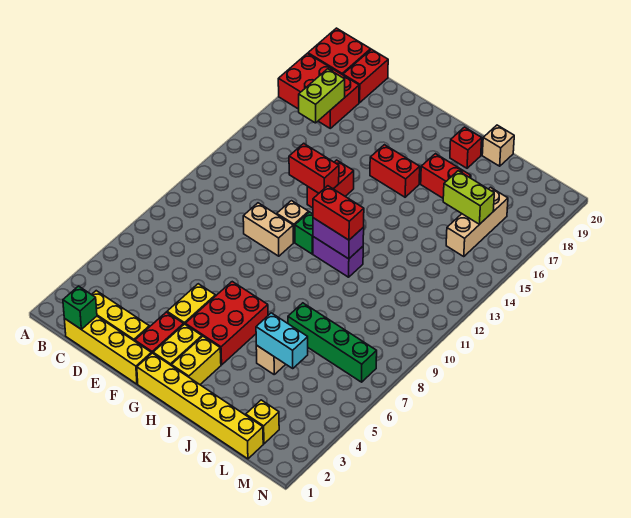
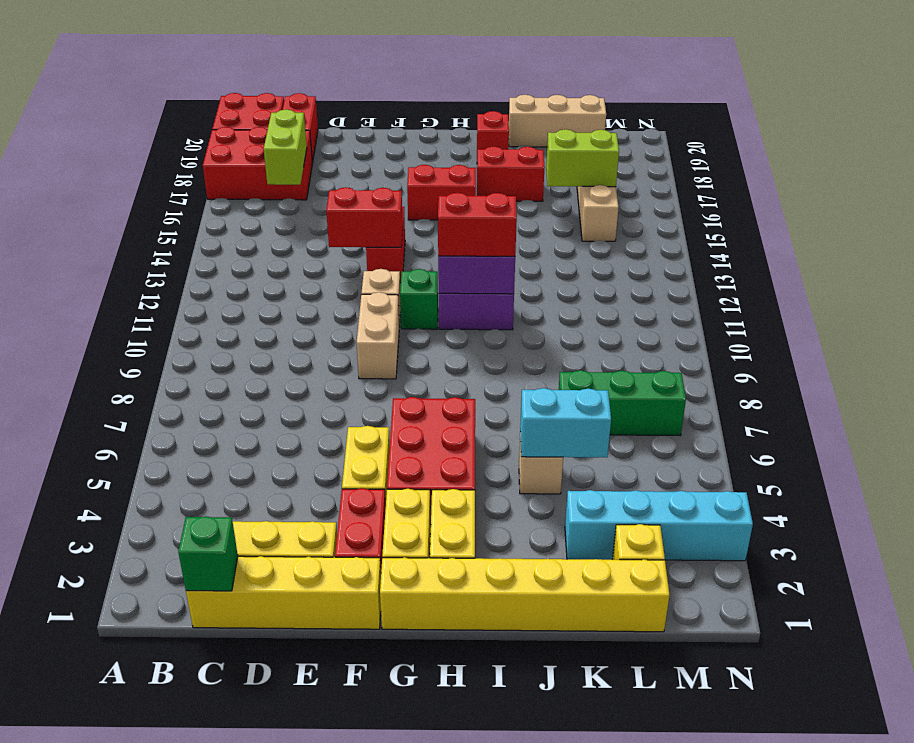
tan 1x2 brick [243,203,293,256] -> tan 1x2 brick turned to [357,292,399,379]
green 1x4 brick [288,303,377,382] -> green 1x3 brick [559,370,686,436]
tan 1x1 brick [482,125,514,166] -> tan 1x3 brick [509,95,606,147]
none -> cyan 1x4 brick [565,490,753,561]

